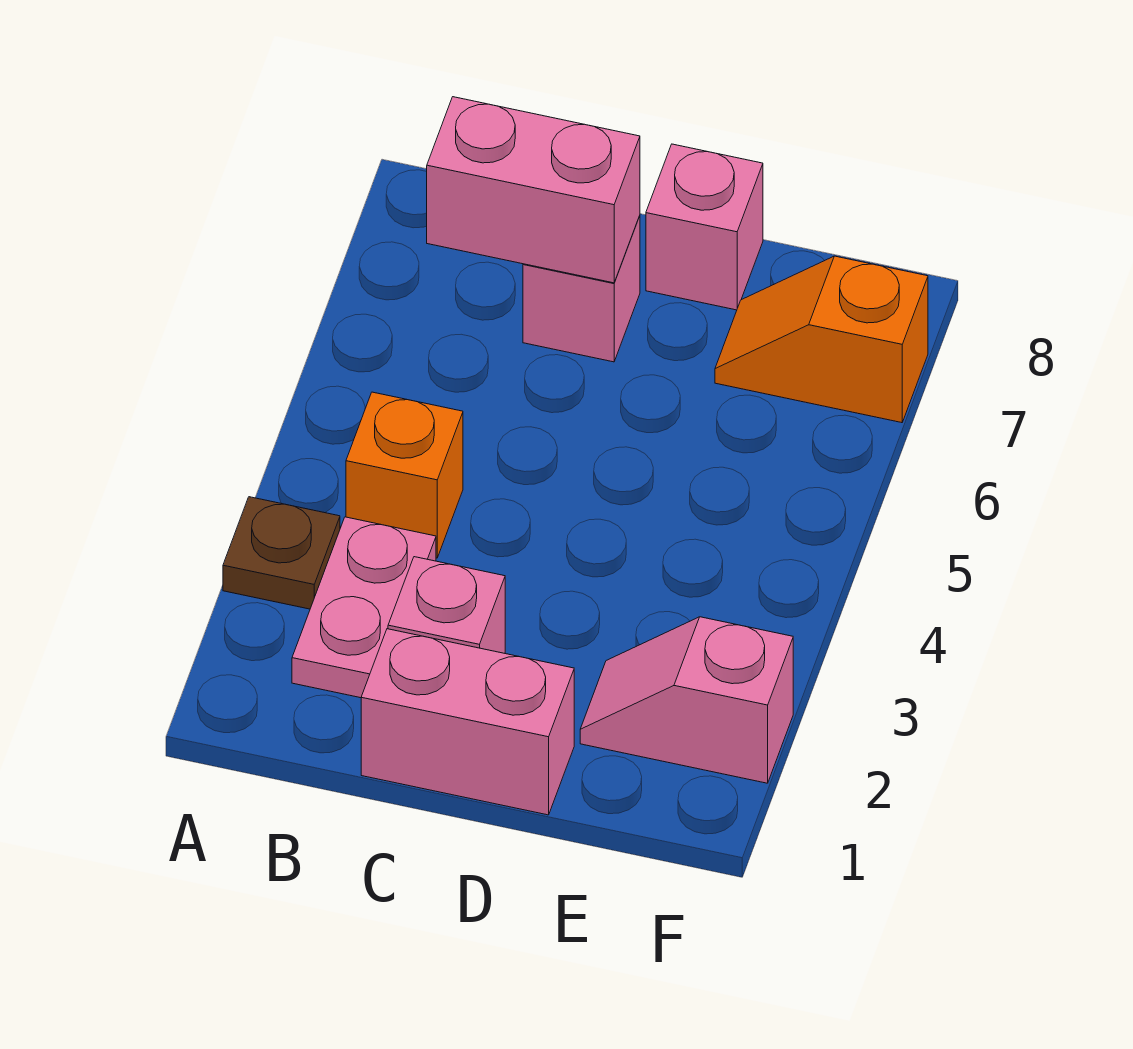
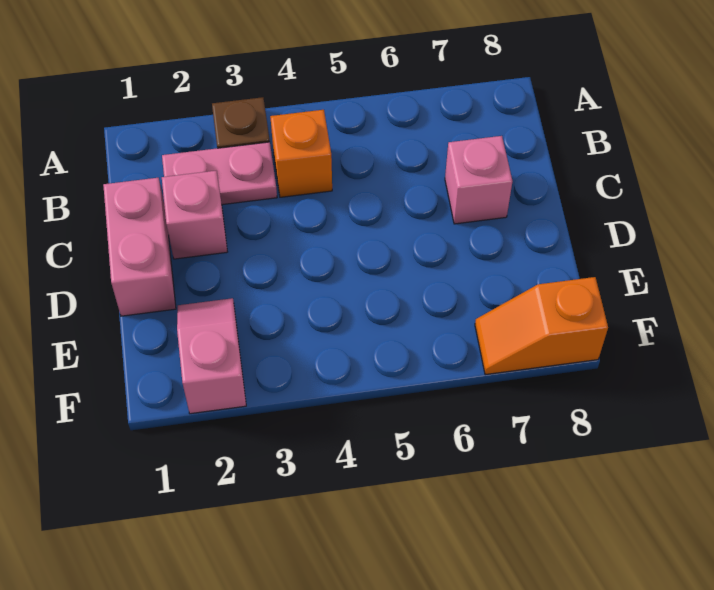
pink 1x2 brick [427,97,640,283] -> none
pink 1x1 brick [646,144,763,310] -> none
orange 1x2 slope [715,256,928,423] -> orange 1x2 slope turned to [475,277,608,375]

